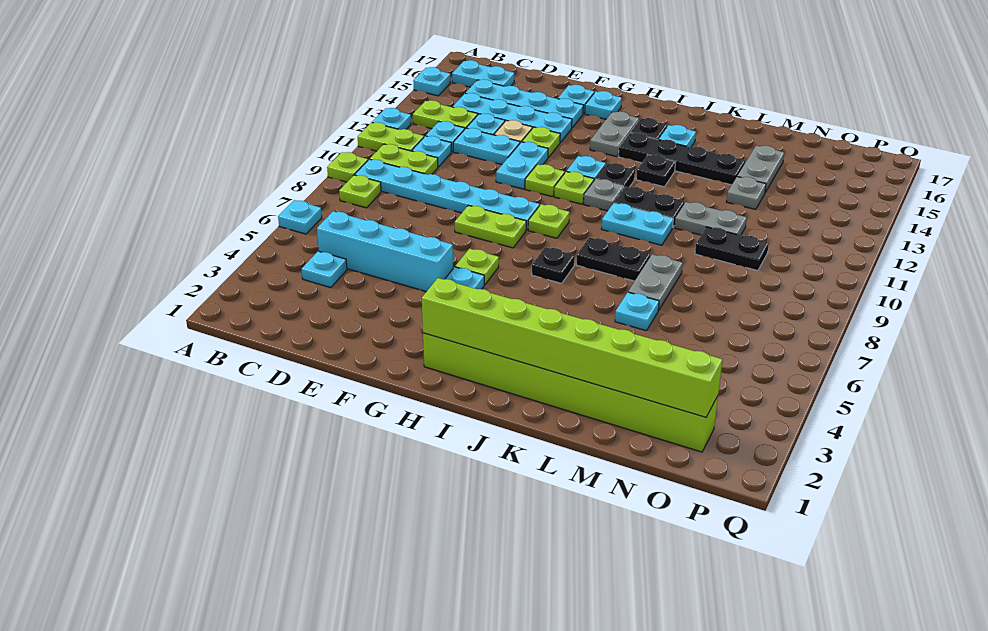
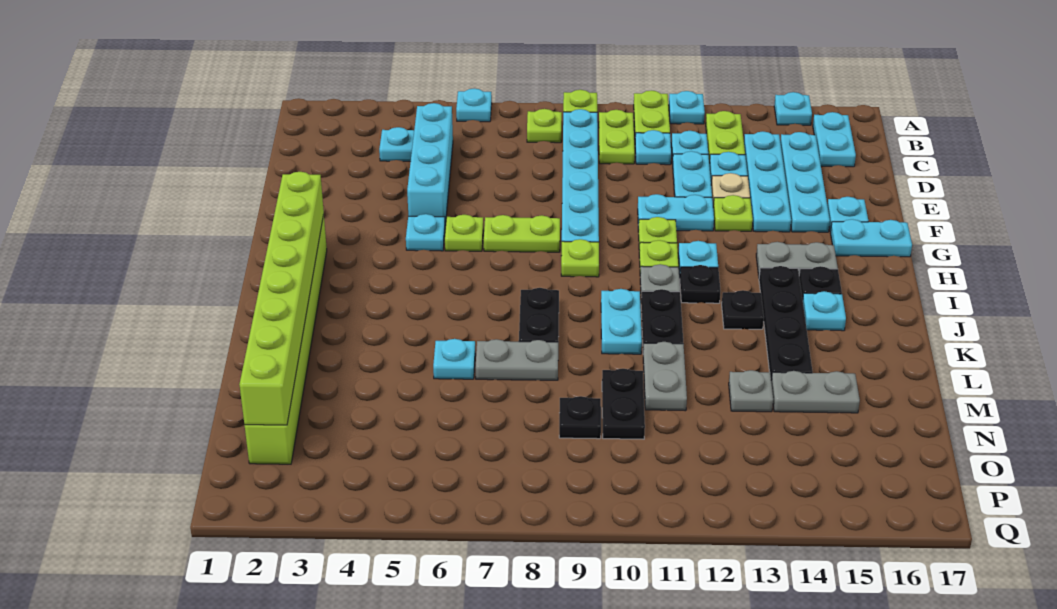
lime 1x2 plate [455,205,526,248] -> lime 1x2 plate turned to [484,215,560,252]
cyan 1x1 plate [585,91,622,119] -> cyan 1x2 plate [831,219,912,257]
black 1x1 plate [532,247,575,283] -> black 1x1 plate moved to [559,396,601,439]

